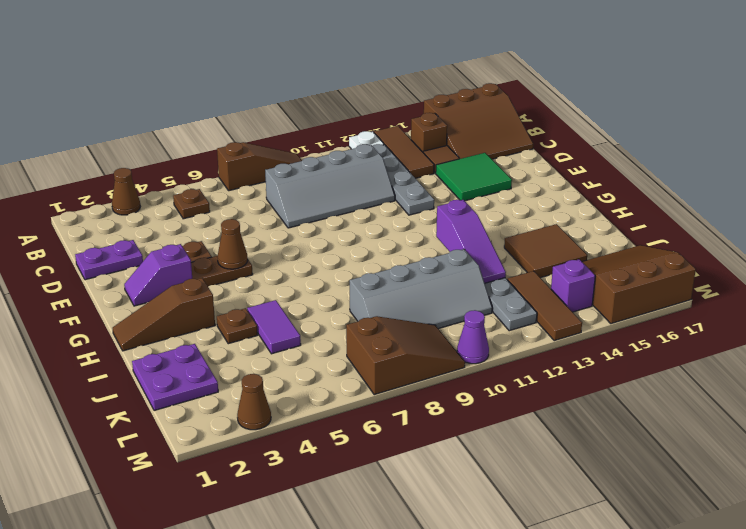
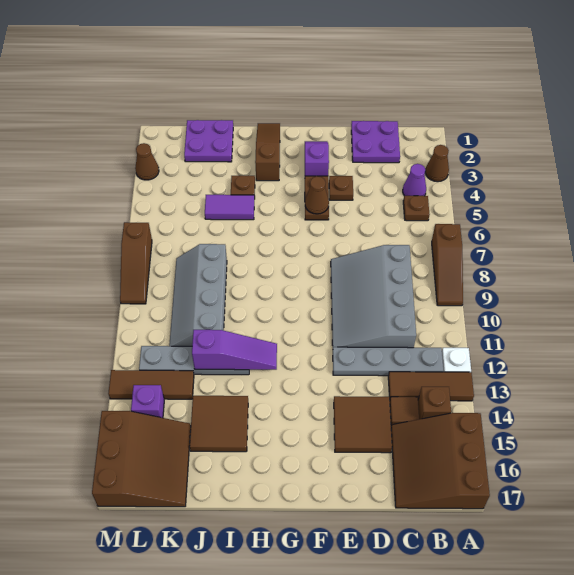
grey 2x4 slope [265,144,395,228] -> grey 3x4 slope [331,245,416,348]
purple 1x2 plate [75,240,143,280] -> purple 2x2 plate [351,121,400,163]
green 2x2 tile [436,153,512,201] -> brown 2x2 tile [334,396,392,453]
purple 1x3 slope [436,200,506,283] -> purple 1x3 slope turned to [192,330,277,370]
brown 2x3 slope [346,316,465,395] -> brown 1x3 slope [120,222,152,304]
purple 1x1 cone [457,310,489,364] -> purple 1x1 cone moved to [403,164,426,196]

